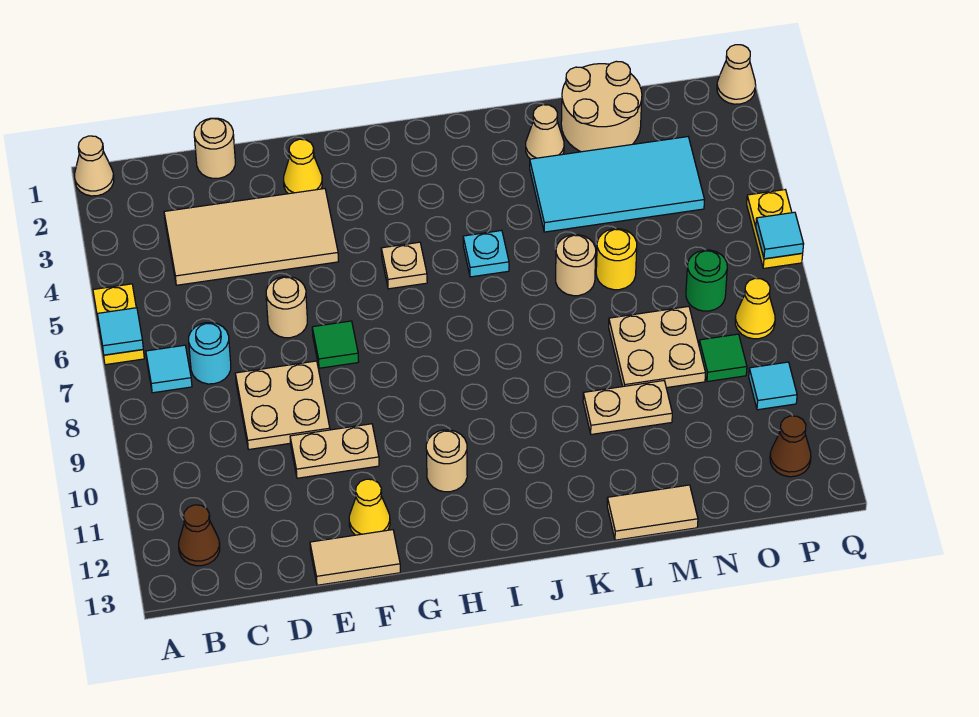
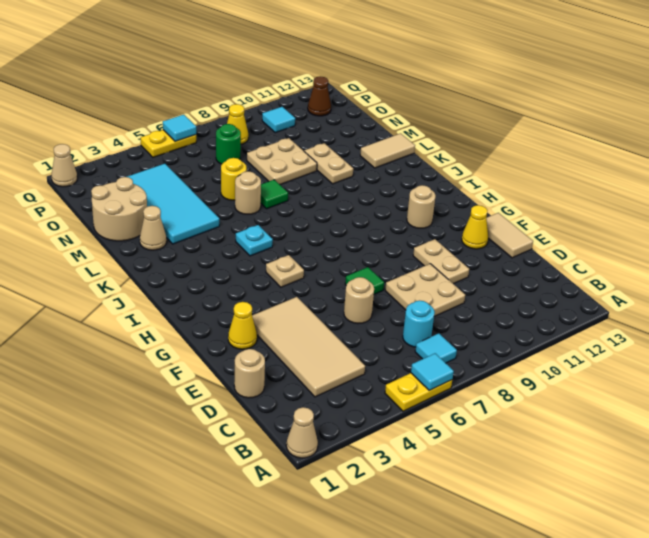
brown 1x1 cone [179,505,220,566] -> none
tan 1x2 tile [607,485,698,540] -> tan 1x2 tile turned to [360,134,415,168]
green 1x1 tile [699,334,747,382] -> green 1x1 tile moved to [261,180,288,209]

